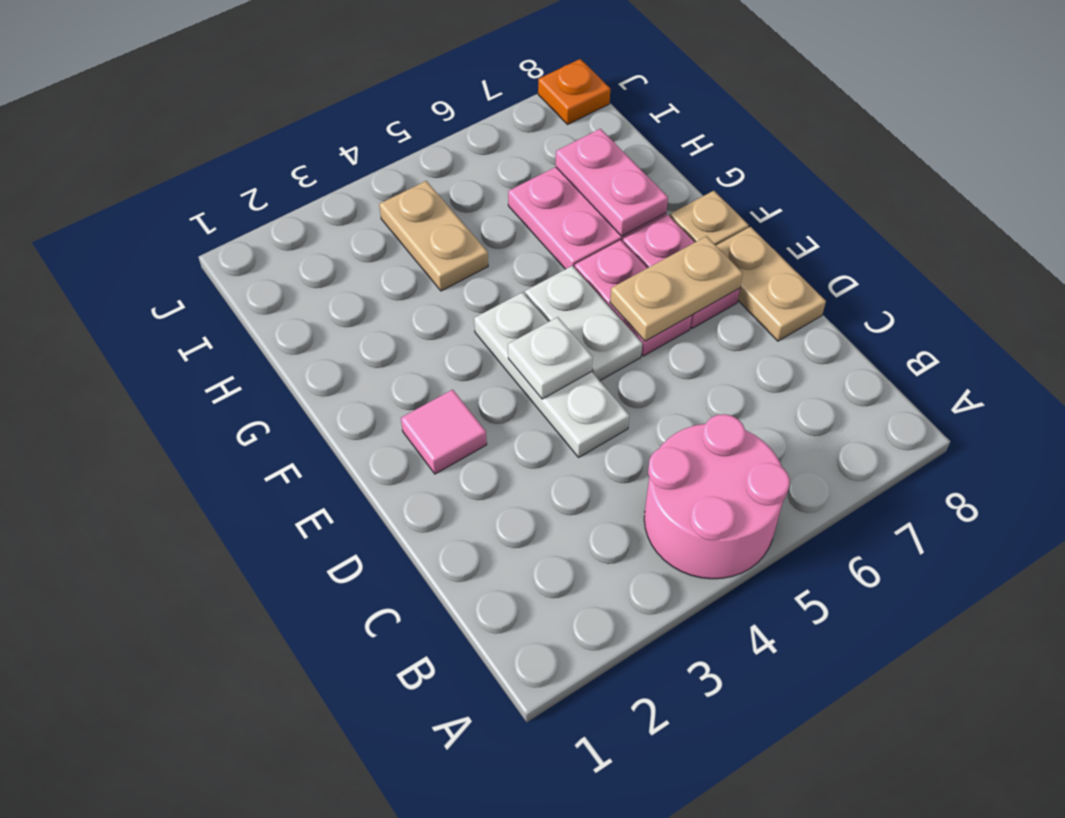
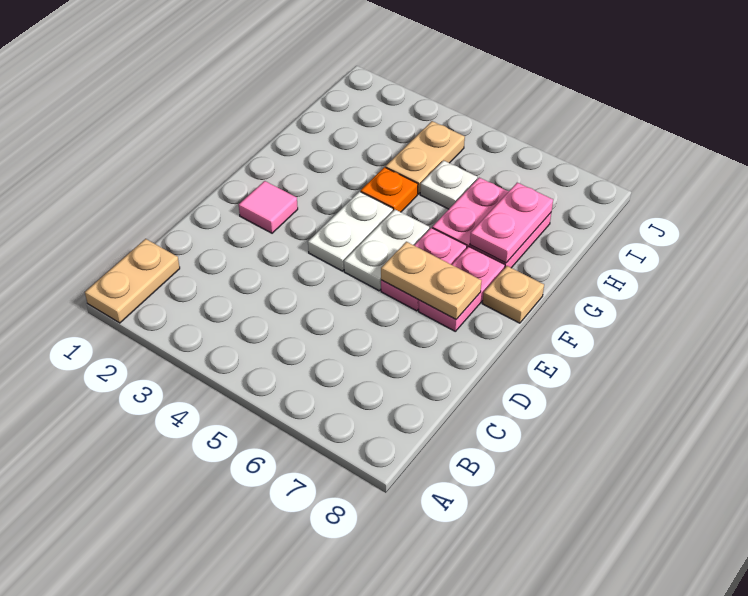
pink 2x2 round brick [644,414,790,579] -> none
white 1x3 plate [474,292,629,457] -> white 1x2 plate [308,192,393,271]
tan 1x2 plate [716,227,826,341] -> tan 1x2 plate moved to [85,239,180,323]
white 1x1 plate [508,317,593,399] -> white 1x1 plate moved to [420,161,477,209]
orange 1x1 plate [538,59,610,124] -> orange 1x1 plate moved to [361,167,418,212]

